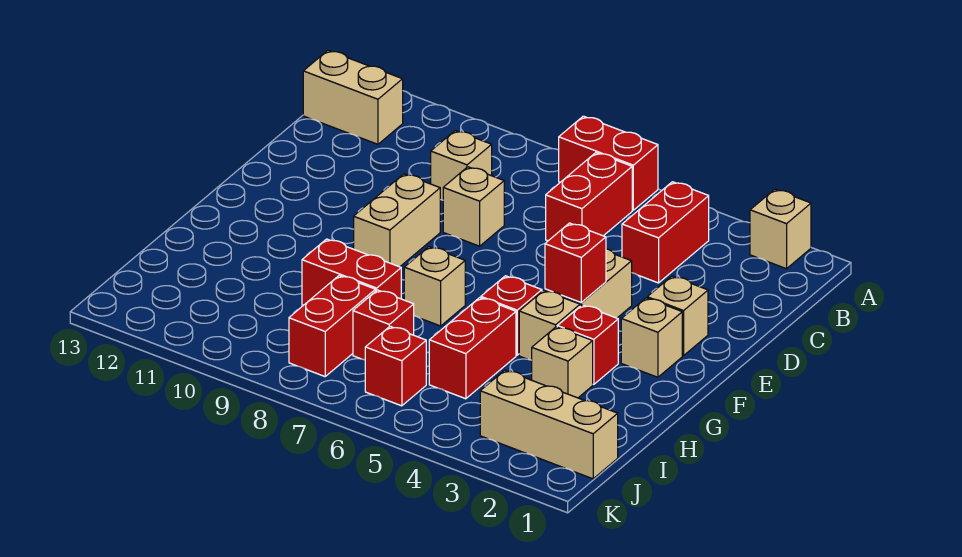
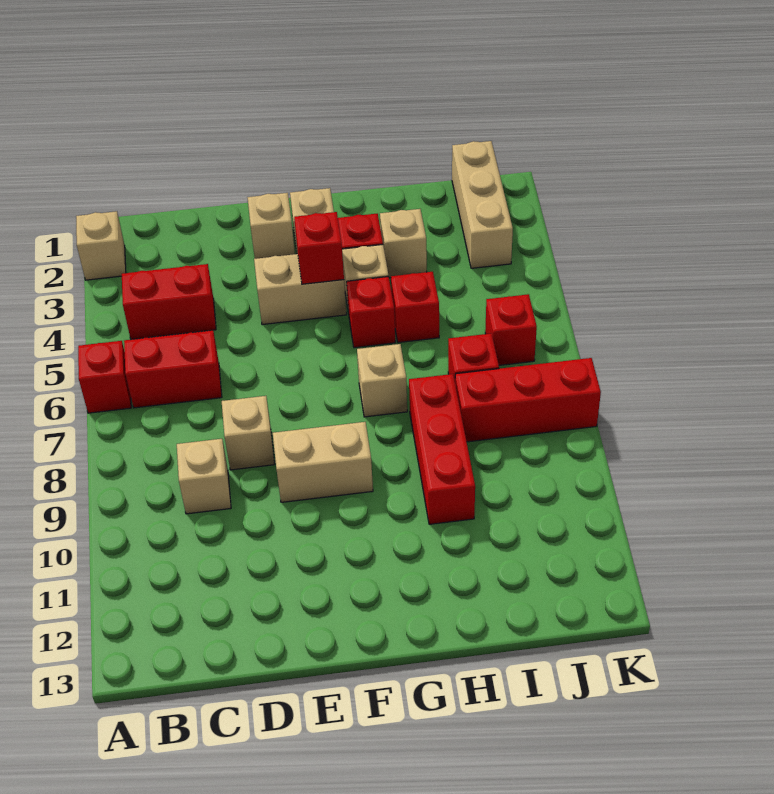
red 1x2 brick [559,116,658,210] -> red 1x1 brick [78,341,131,413]
tan 1x2 brick [303,50,403,144] -> none
red 1x2 brick [429,298,516,399] -> red 1x1 brick [391,272,439,343]
red 1x2 brick [302,239,401,305] -> red 1x3 brick [409,374,475,524]
red 1x2 brick [289,275,376,376] -> red 1x3 brick [455,358,601,442]

